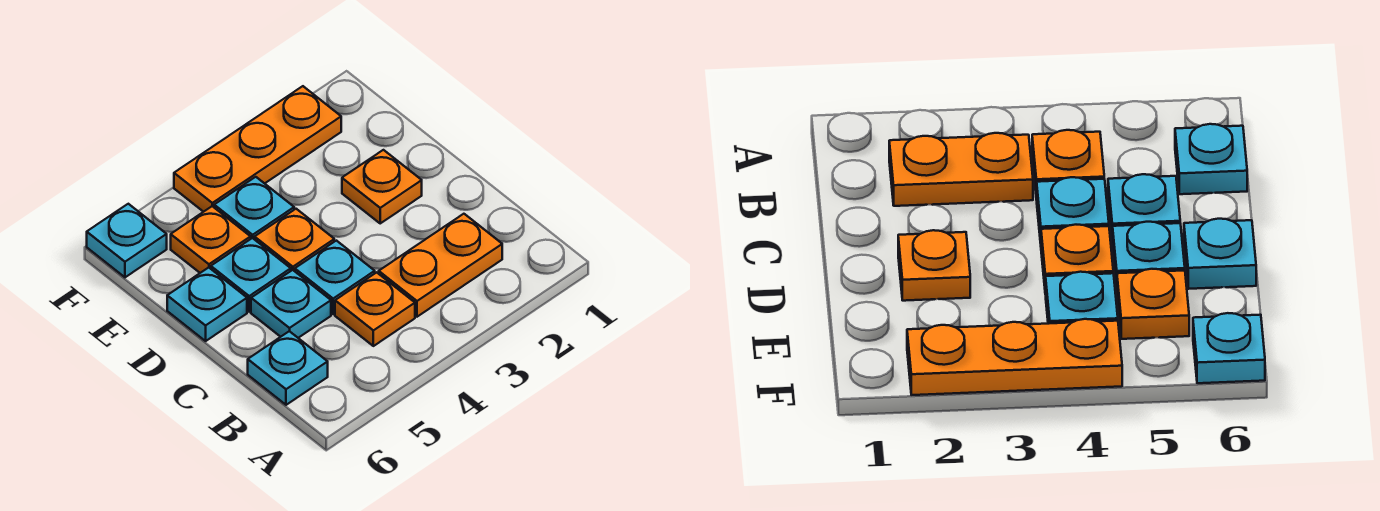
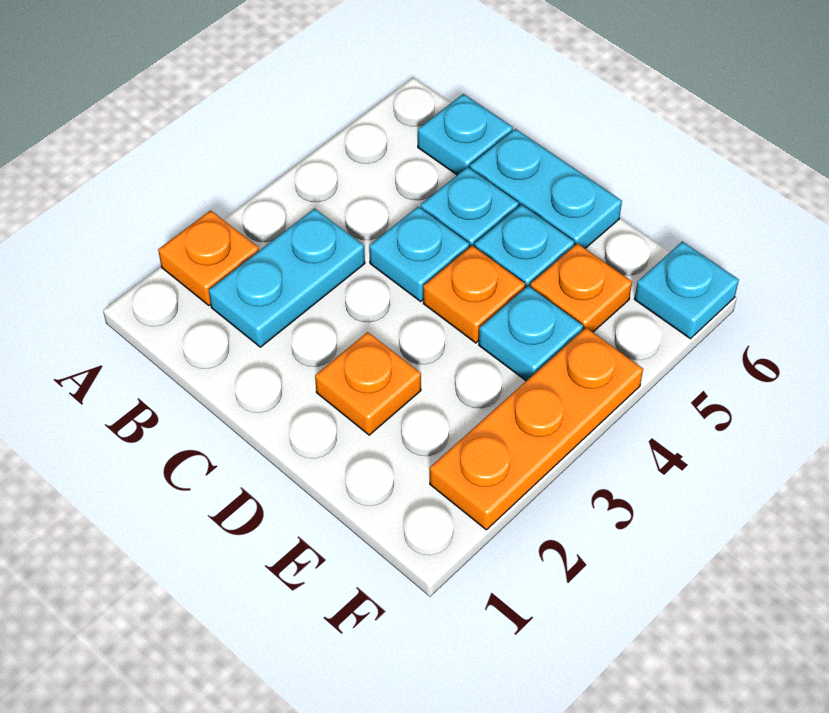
orange 1x2 plate [379,214,502,317] -> cyan 1x2 plate [209,209,365,347]
orange 1x1 plate [335,272,415,346] -> orange 1x1 plate moved to [158,210,259,305]
cyan 1x1 plate [167,268,247,341] -> cyan 1x2 plate [470,129,622,248]

